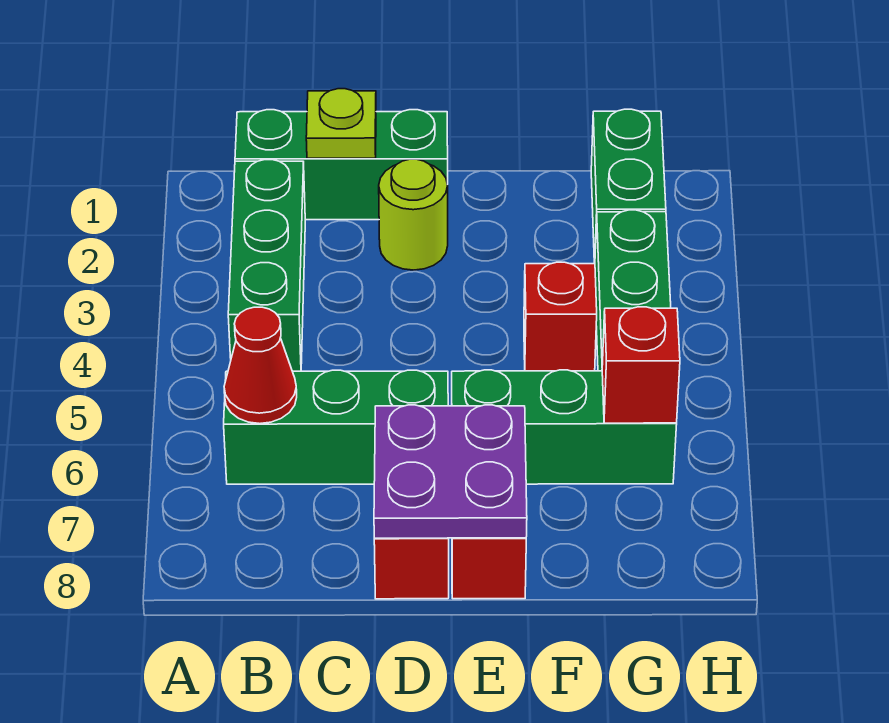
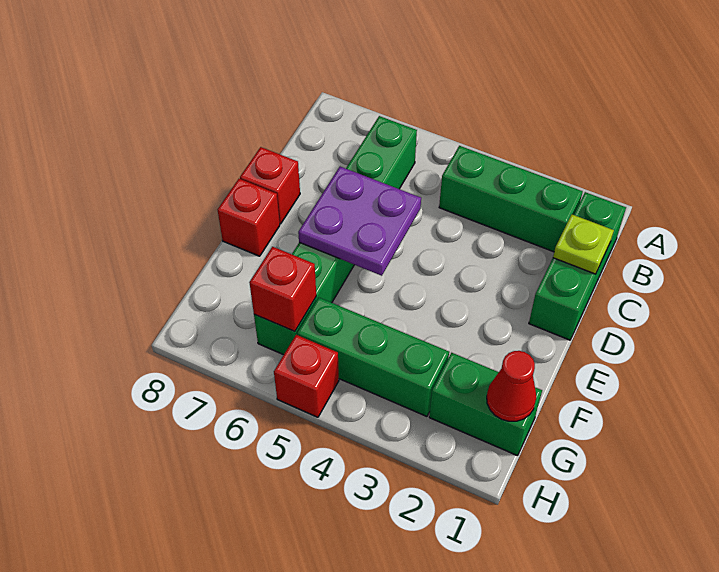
red 1x1 cone [224,307,297,424] -> red 1x1 cone moved to [487,351,536,421]
lime 1x1 round brick [379,159,448,270] -> none
purple 2x2 plate [374,405,527,538] -> purple 2x2 plate moved to [298,167,421,276]
red 1x1 brick [524,262,597,371] -> red 1x1 brick moved to [274,335,339,417]

